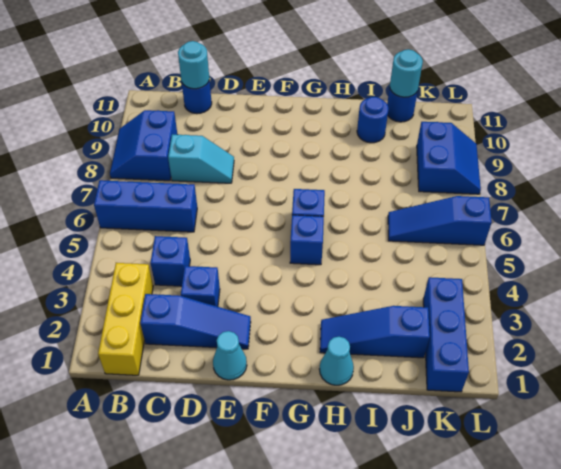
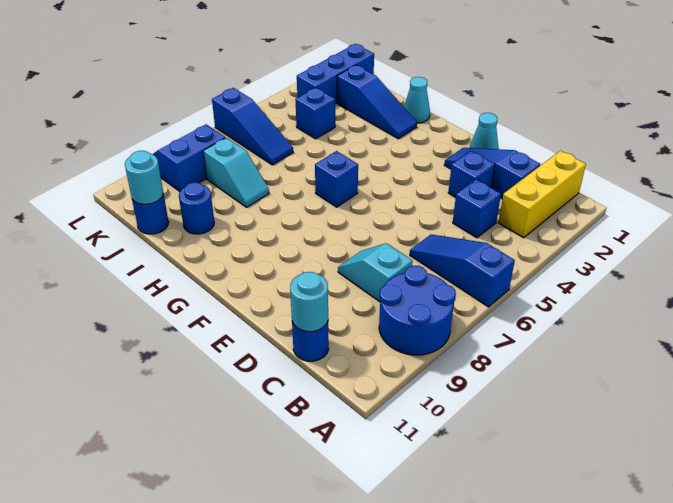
blue 1x3 brick [94,180,197,232] -> blue 1x3 slope [410,234,515,307]
blue 2x2 slope [110,110,178,181] -> blue 2x2 round brick [379,266,456,355]
blue 1x1 brick [290,215,324,265] -> blue 1x1 brick moved to [295,88,335,139]
none -> cyan 1x2 slope [203,138,269,207]

